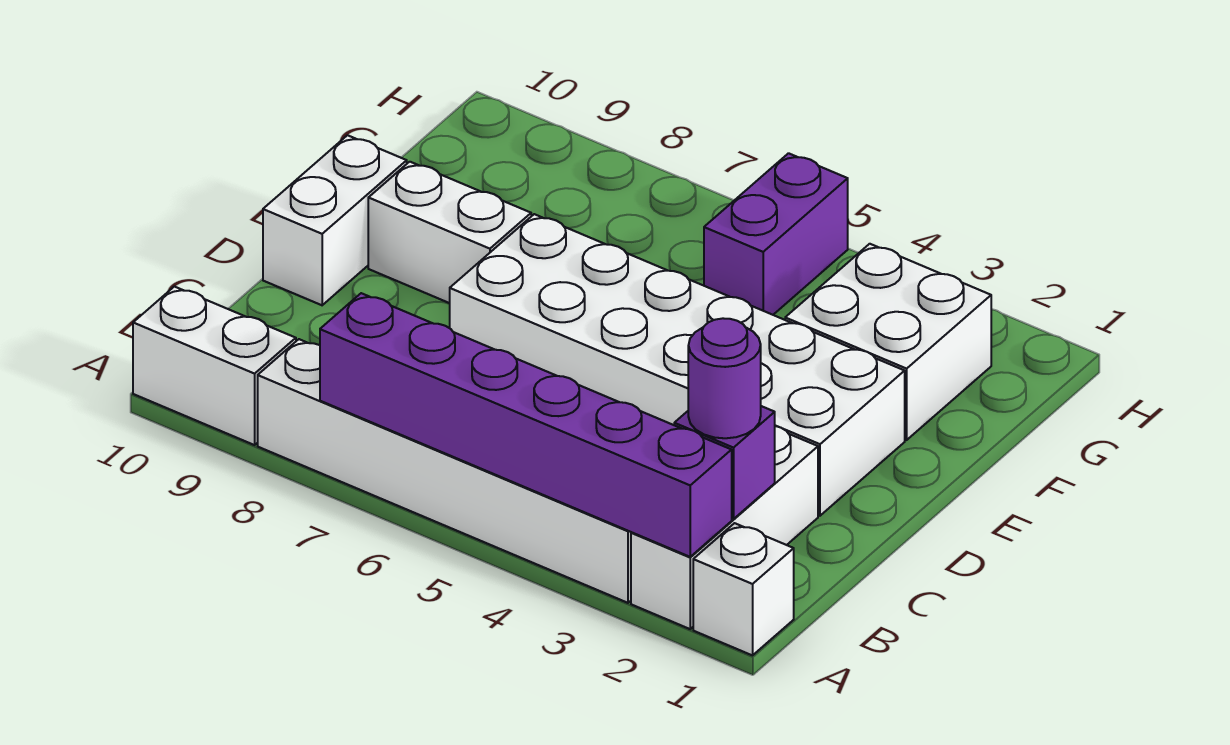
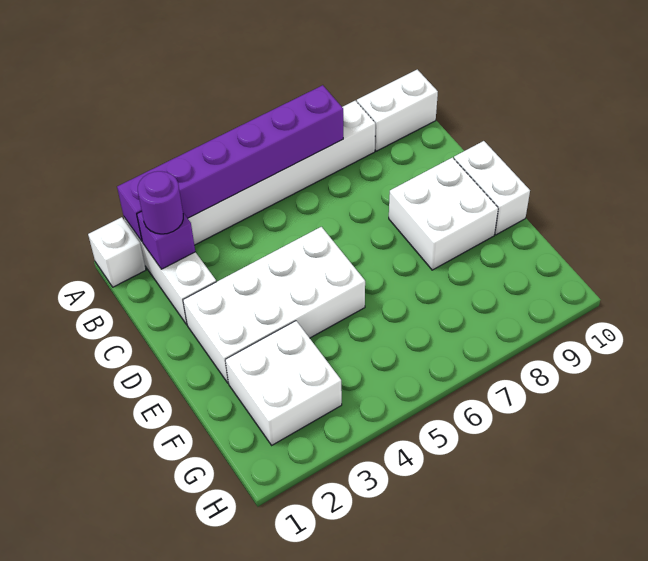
white 2x6 brick [450,214,905,516] -> white 2x4 brick [183,227,365,383]
white 1x2 brick [368,162,531,303] -> white 2x2 brick [389,157,498,270]
purple 1x2 brick [704,153,848,315] -> none

